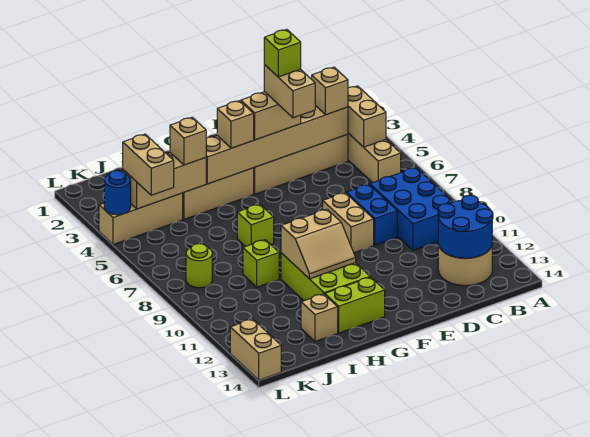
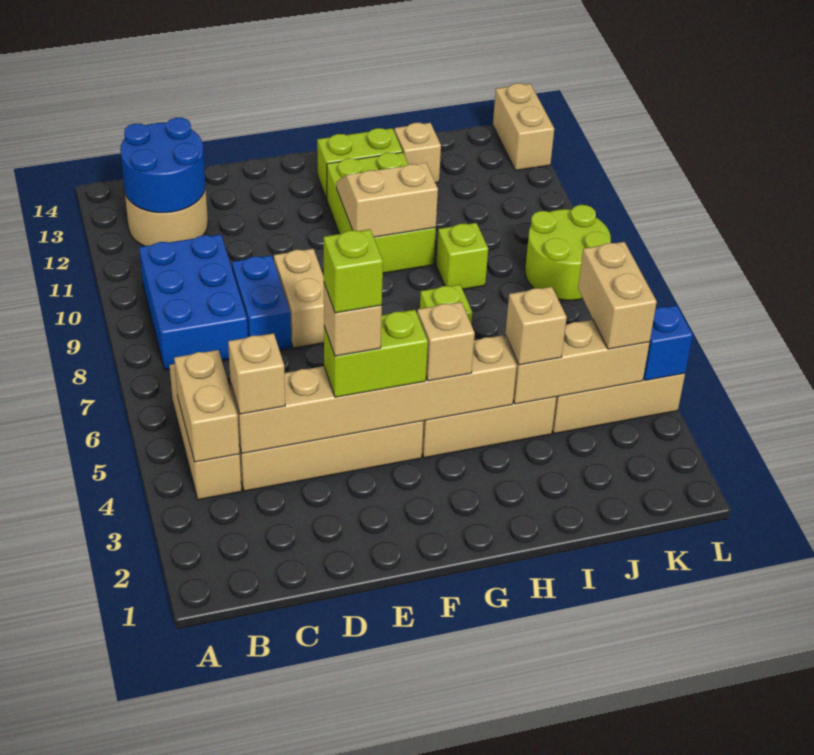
tan 1x2 brick [241,92,301,140] -> lime 1x2 brick [324,310,428,397]
tan 1x2 brick [264,65,315,118] -> tan 1x1 brick [324,284,382,356]
lime 1x1 round brick [186,244,212,288] -> lime 2x2 round brick [525,205,611,300]
blue 1x1 round brick [104,171,131,215] -> blue 1x1 brick [643,305,693,380]

